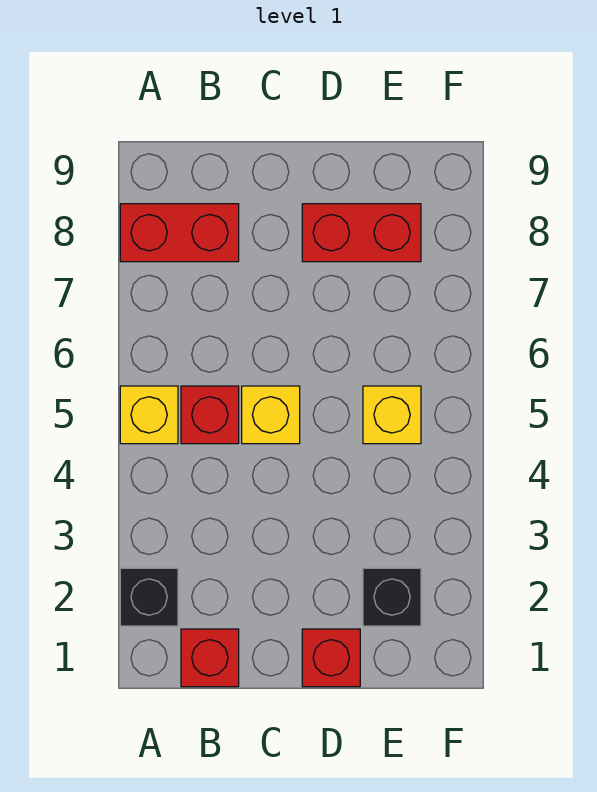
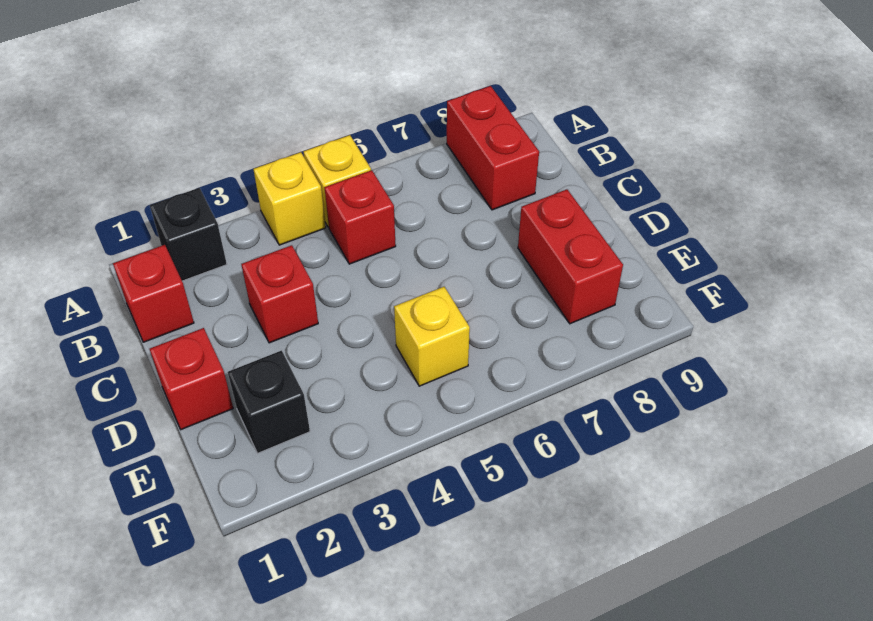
none -> red 1x1 brick [241,245,318,343]
yellow 1x1 brick [242,386,300,444] -> yellow 1x1 brick moved to [254,152,326,245]

